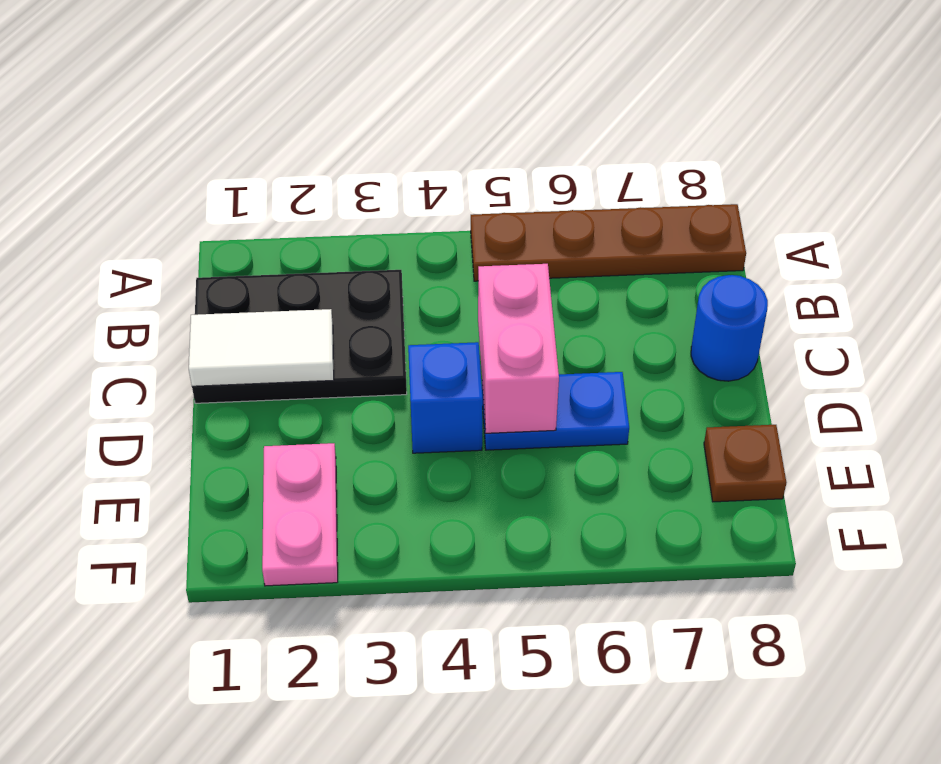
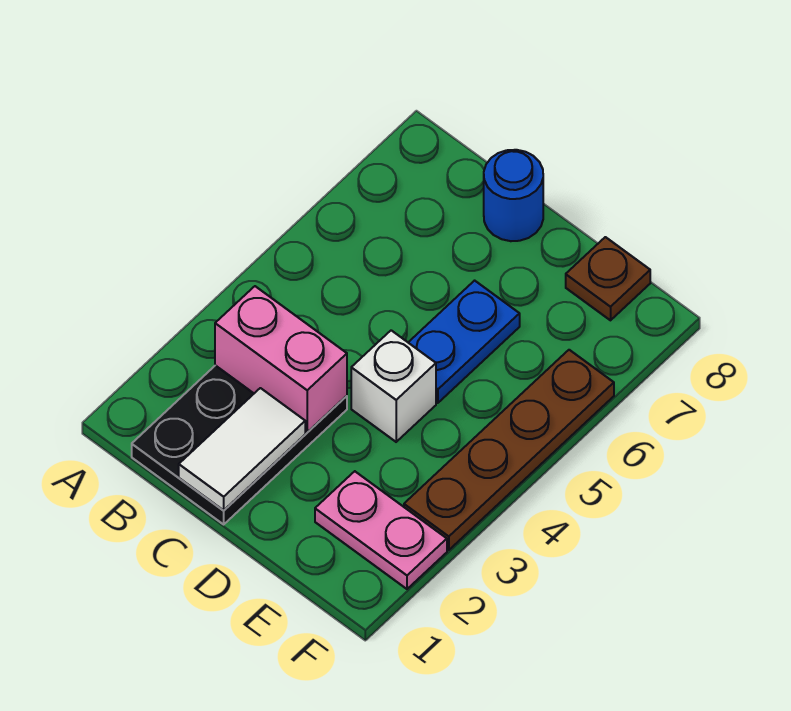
brown 1x4 plate [471,204,746,281] -> brown 1x4 plate moved to [404,350,614,550]
pink 1x2 brick [478,264,559,433] -> pink 1x2 brick moved to [215,286,347,432]
blue 1x1 brick [408,342,483,453] -> white 1x1 brick [351,330,436,442]

